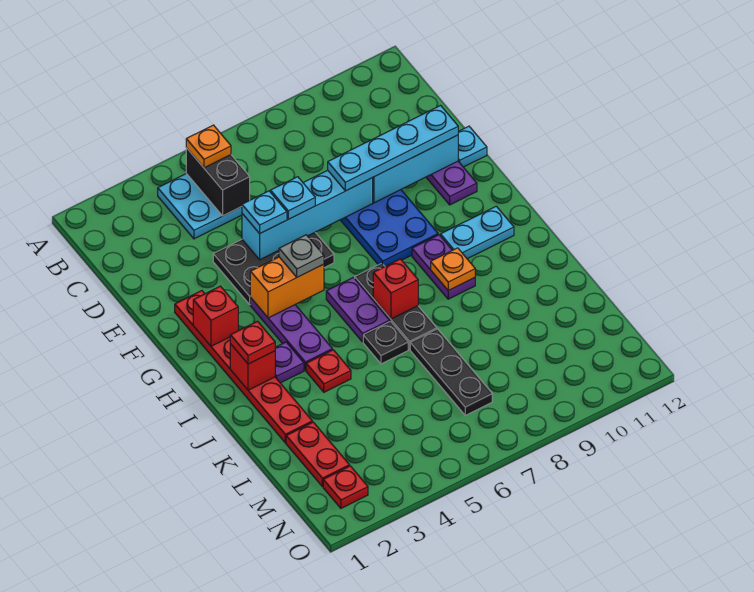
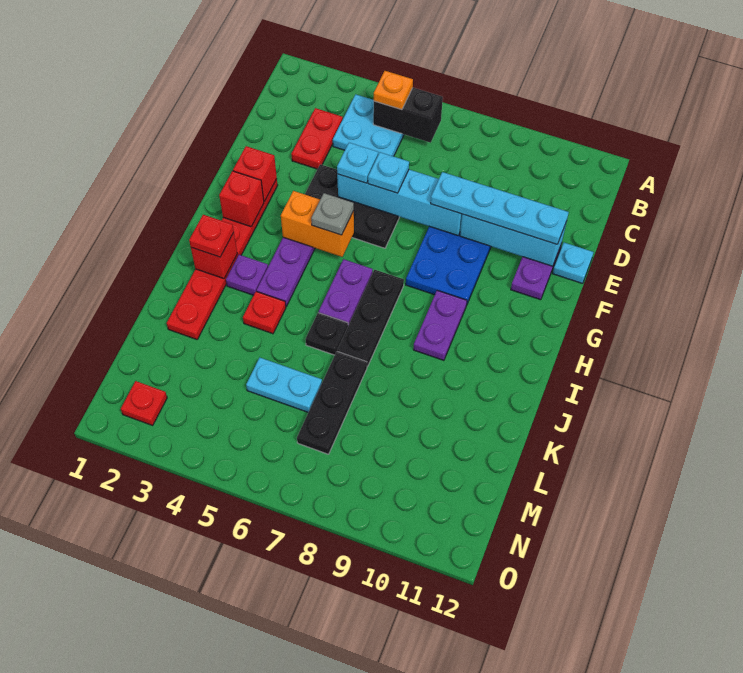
black 1x2 brick [186,148,250,216] -> black 1x2 brick turned to [373,88,443,143]
cyan 1x2 plate [441,206,514,259] -> cyan 1x2 plate moved to [246,358,322,412]
red 1x1 brick [373,259,418,319] -> red 1x1 brick moved to [233,146,277,202]
orange 1x1 plate [431,248,475,291] -> none
red 1x2 plate [286,422,350,487] -> red 1x2 plate moved to [291,108,343,169]

